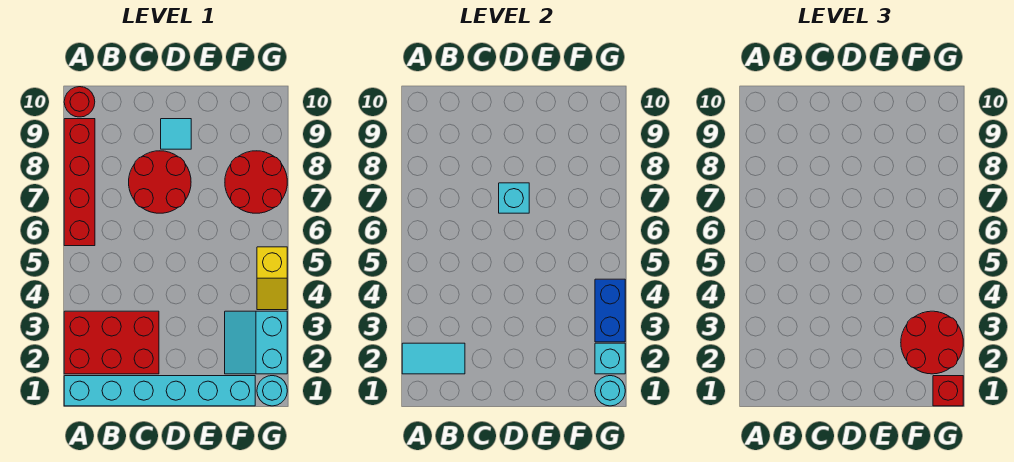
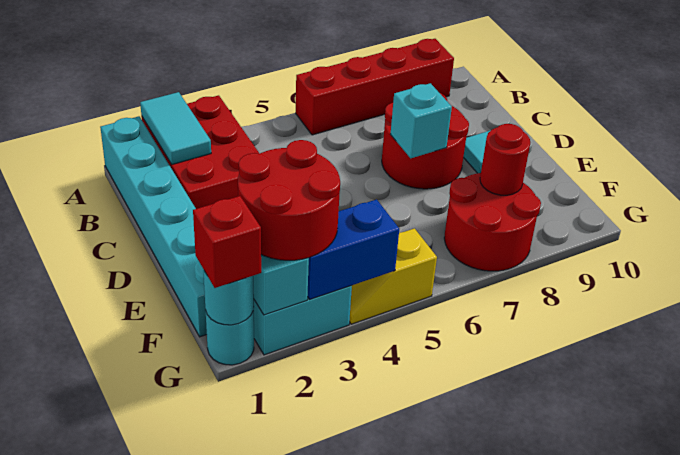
red 1x1 round brick [64,87,95,117] -> red 1x1 round brick moved to [480,124,530,195]

